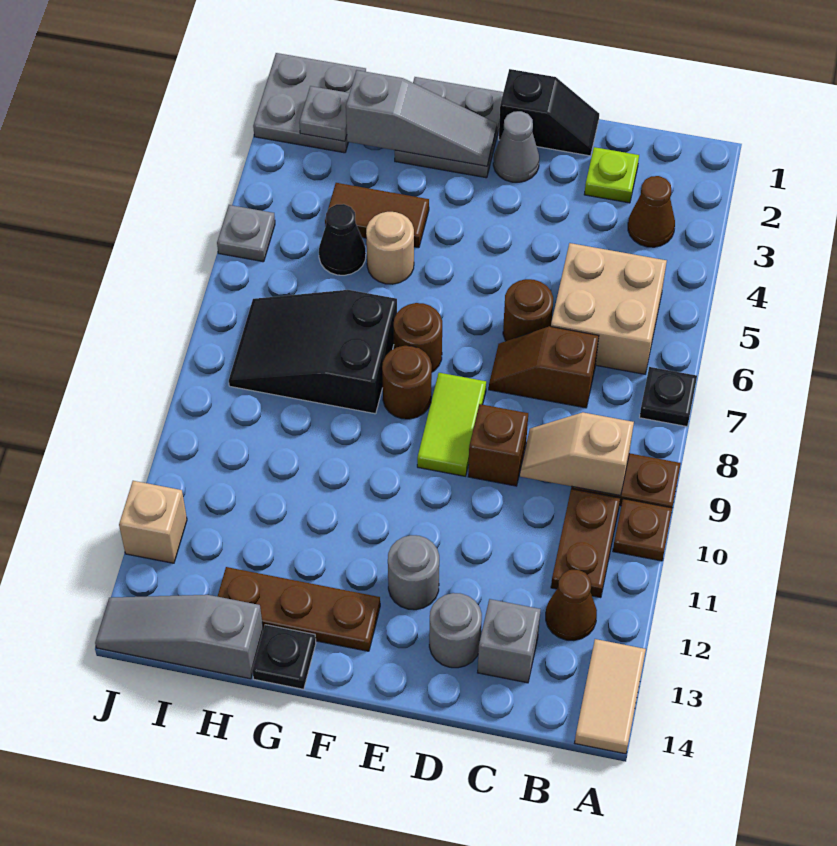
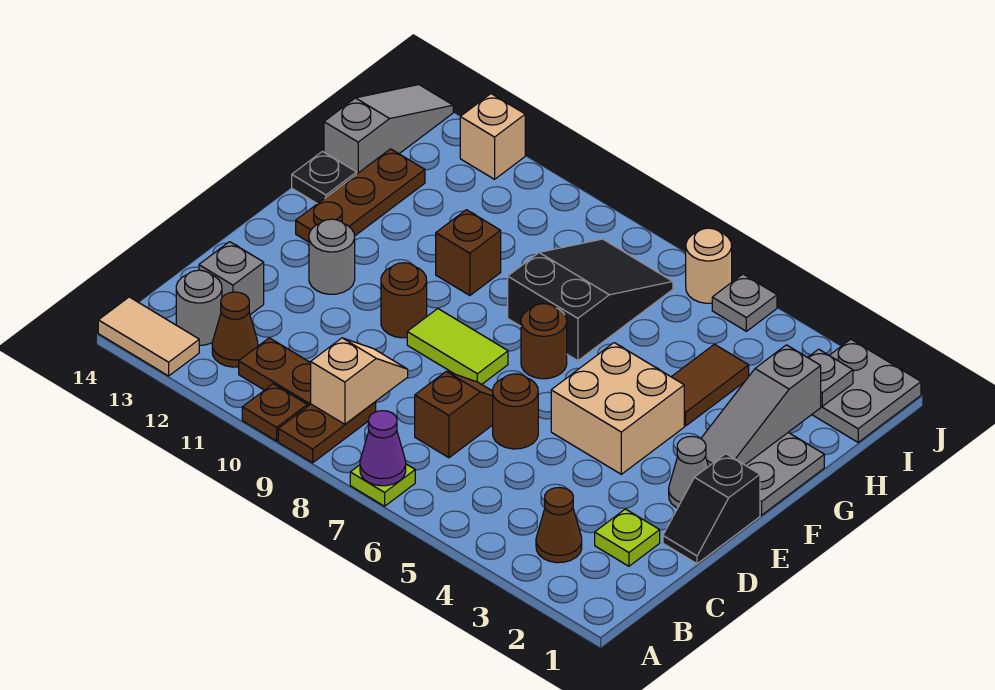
black 1x1 plate [640,367,697,427] -> lime 1x1 plate [350,464,415,506]
none -> purple 1x1 cone [360,411,406,486]
tan 2x2 brick [551,243,667,374] -> tan 2x2 brick moved to [551,343,684,474]
brown 1x1 brick [468,404,528,486] -> brown 1x1 brick moved to [436,210,501,296]
grey 1x1 round brick [429,593,482,668] -> grey 1x1 round brick moved to [176,270,222,345]
brown 1x1 round brick [382,346,432,419] -> brown 1x1 round brick moved to [381,263,427,338]
tan 1x1 round brick [366,212,414,284] -> tan 1x1 round brick moved to [686,228,732,303]
black 1x1 cone [319,204,366,275] -> none

